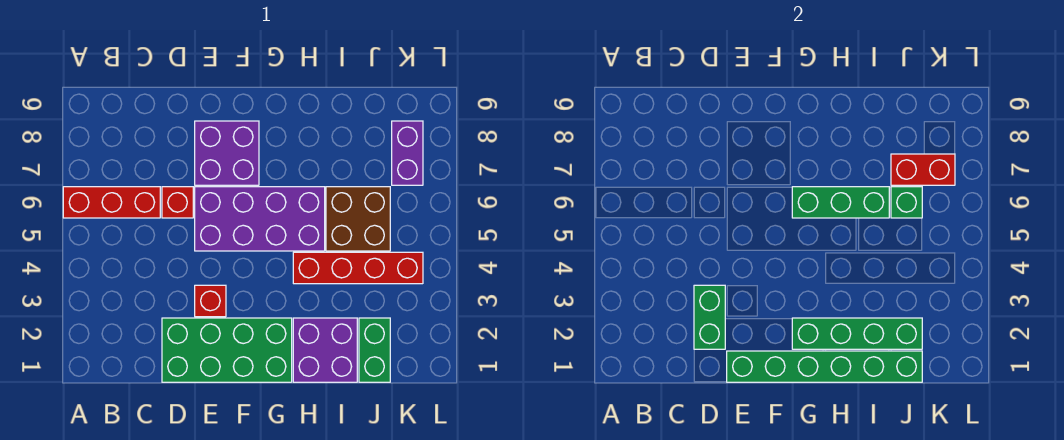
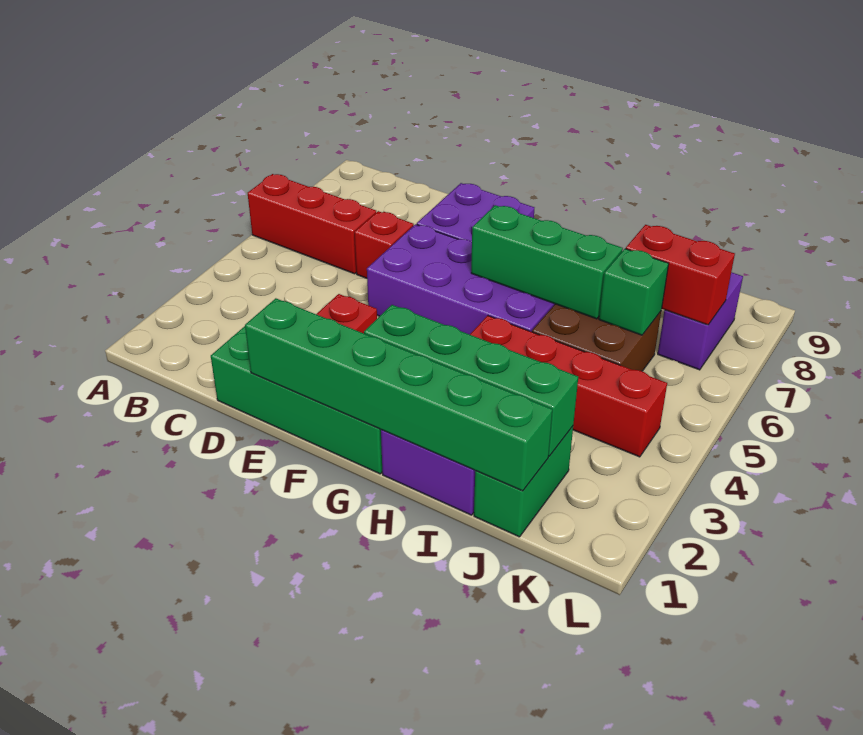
green 1x2 brick [694,285,725,349] -> none

